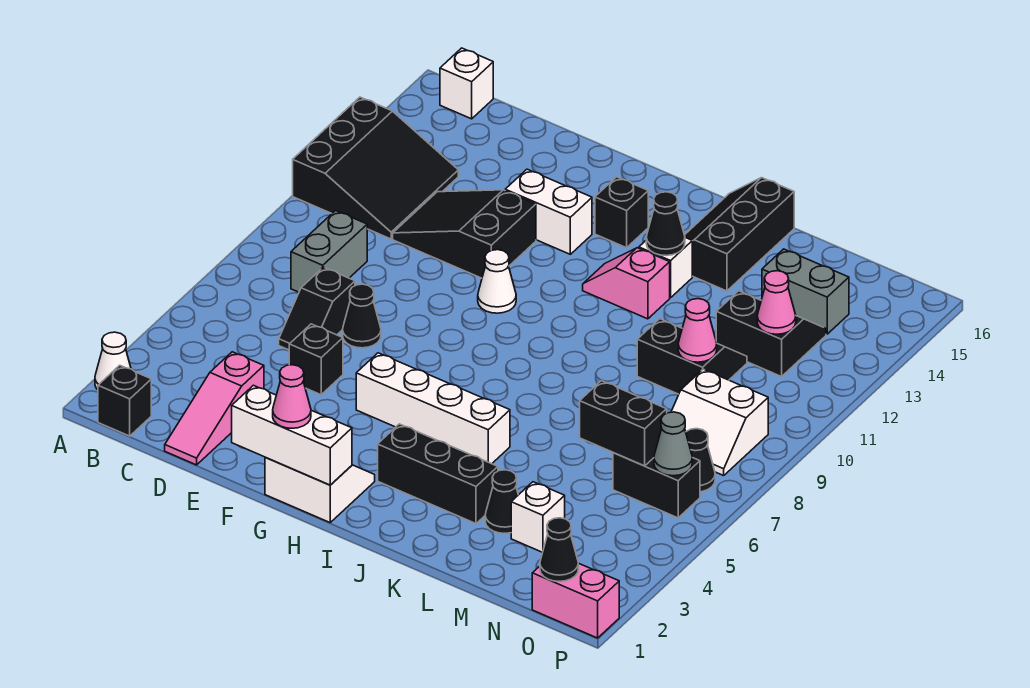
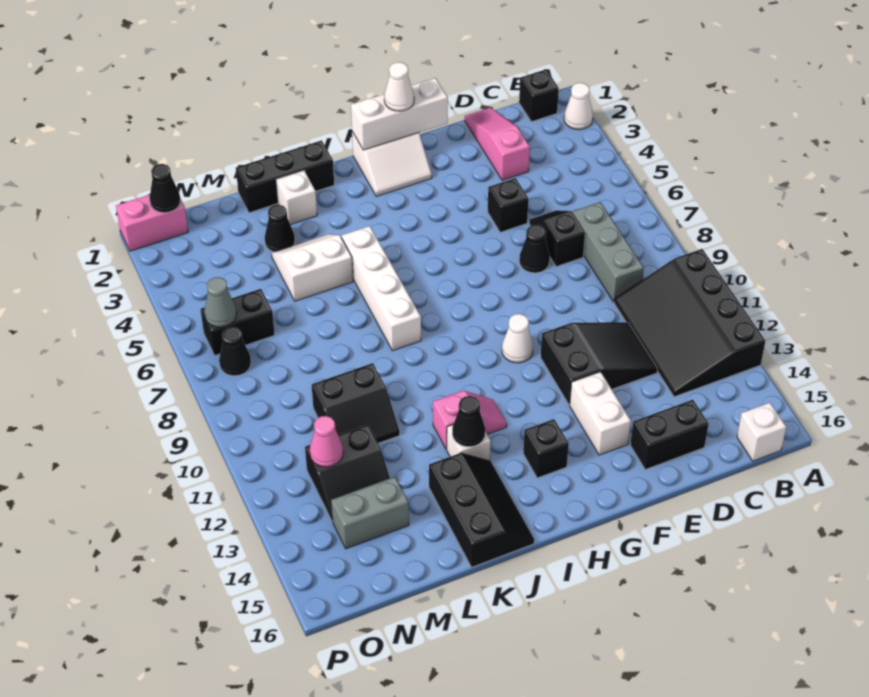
black 3x3 slope [293,97,458,239] -> black 3x4 slope [614,249,765,397]
grey 1x2 brick [291,211,367,292] -> grey 1x3 brick [573,202,644,302]
white 1x2 brick [505,169,592,254] -> white 1x2 brick turned to [570,372,631,455]
pink 1x1 cone [273,365,311,428] -> white 1x1 cone [384,62,414,111]
white 1x4 brick [356,353,510,464] -> white 1x4 brick turned to [342,226,421,351]
black 1x3 brick [378,424,498,524] -> black 1x3 brick moved to [236,140,334,213]
white 1x1 brick [511,482,565,552] -> white 1x1 brick moved to [276,171,317,225]
black 1x2 brick [580,381,667,466] -> black 1x2 brick moved to [630,400,709,469]
pink 1x1 cone [678,299,717,362] -> none
white 2x2 slope [671,369,768,475] -> white 2x2 slope moved to [272,234,353,301]

